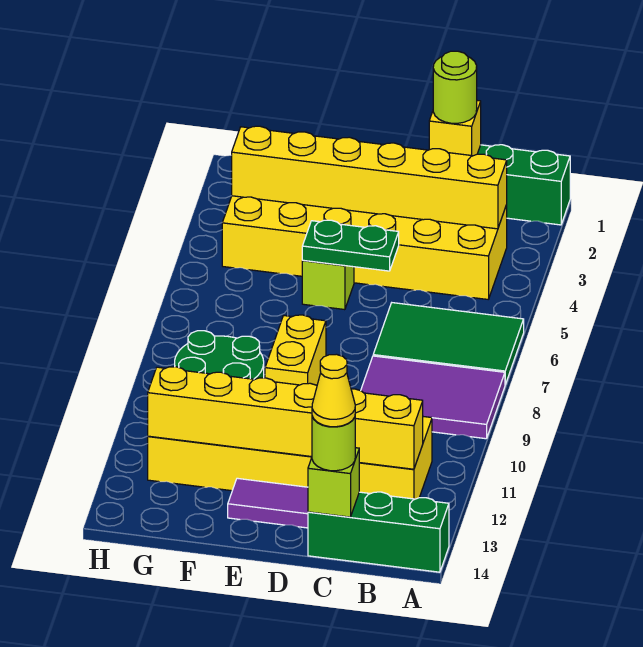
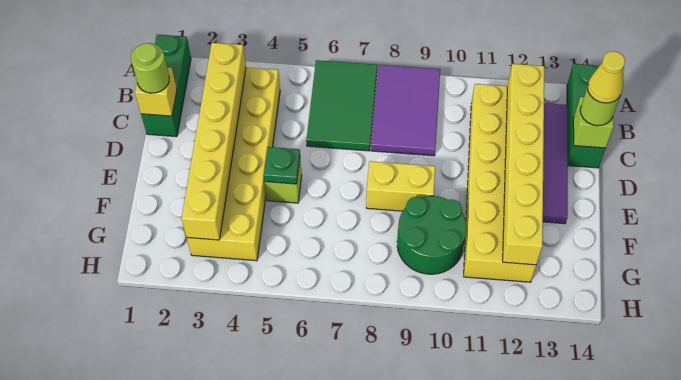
green 1x2 plate [302,220,399,271] -> green 1x1 plate [264,147,300,184]

